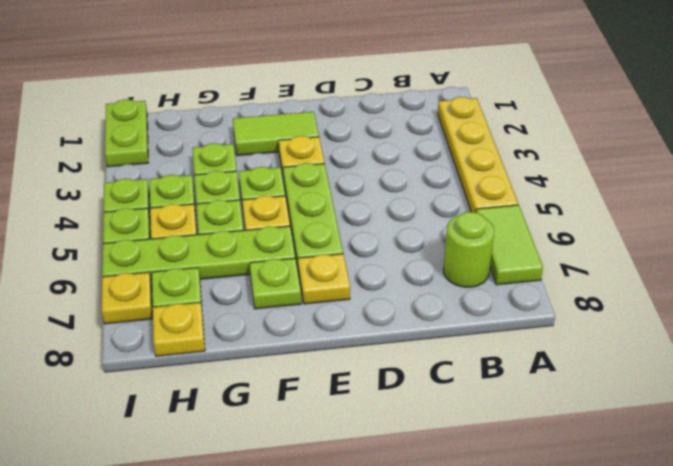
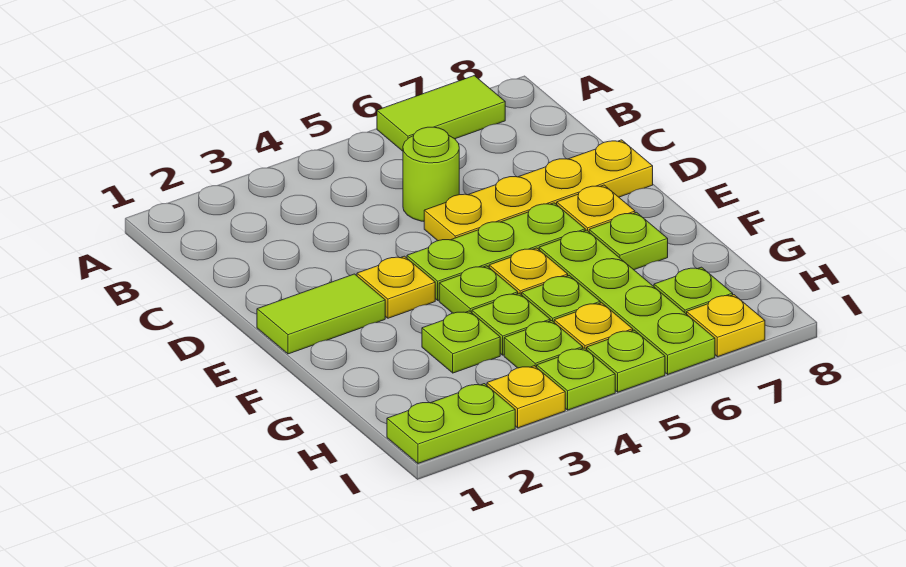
yellow 1x4 plate [438,97,518,212] -> yellow 1x4 plate moved to [424,140,653,241]
lime 1x1 round brick [443,212,494,287] -> lime 1x1 round brick moved to [403,127,459,221]
lime 1x2 tile [233,112,319,156] -> lime 1x2 tile turned to [257,274,385,354]
yellow 1x1 plate [153,302,205,356] -> yellow 1x1 plate moved to [487,366,565,428]

